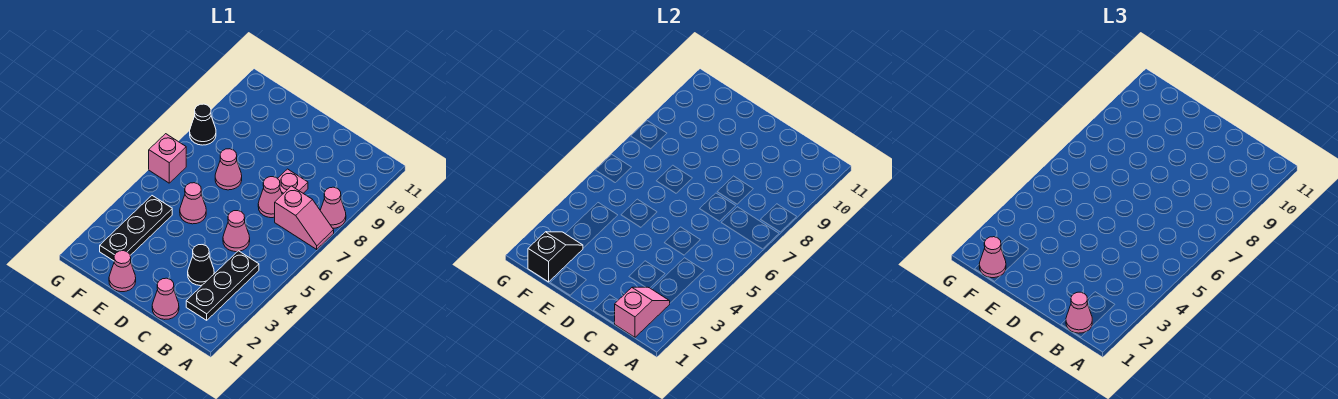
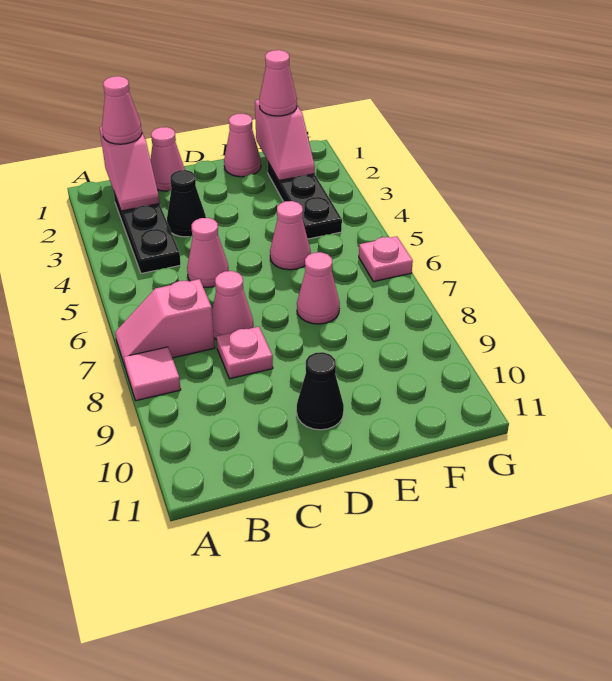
pink 1x1 cone [320,187,346,228] -> pink 1x1 tile [124,347,181,401]
black 1x2 slope [528,232,583,282] -> pink 1x2 slope [255,100,315,181]
pink 1x1 brick [149,134,186,183] -> pink 1x1 plate [359,236,413,282]
black 1x1 cone [190,104,216,145] -> black 1x1 cone moved to [297,352,344,430]

